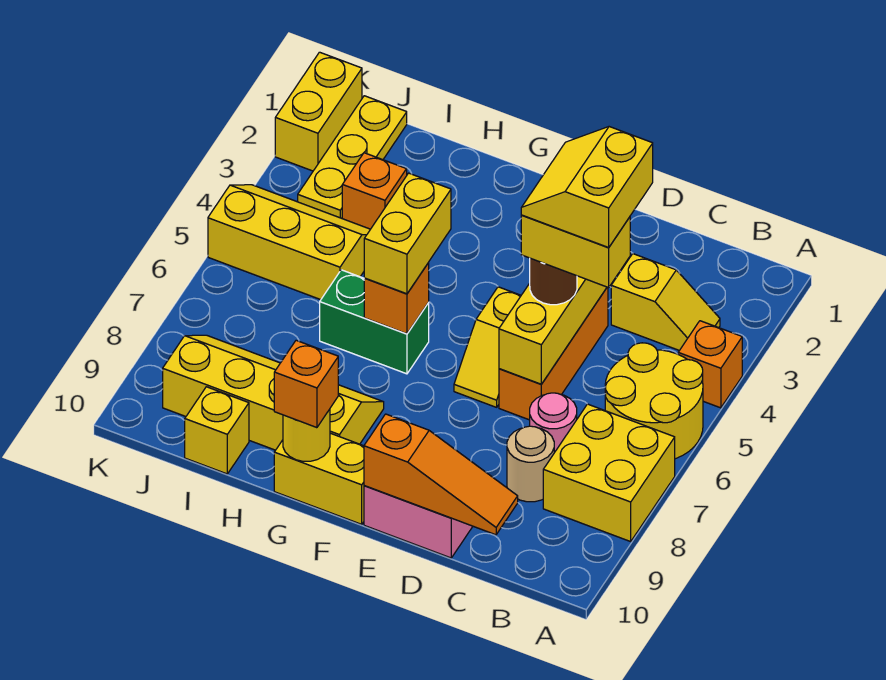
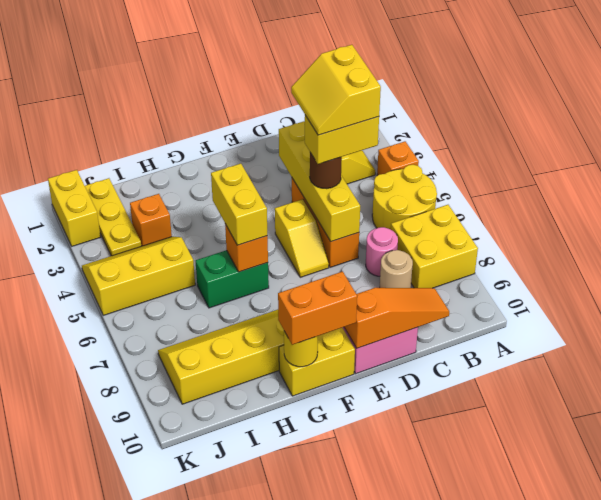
orange 1x1 brick [274,340,338,428] -> orange 1x2 brick [278,271,357,345]
yellow 1x1 brick [185,387,249,474] -> none

